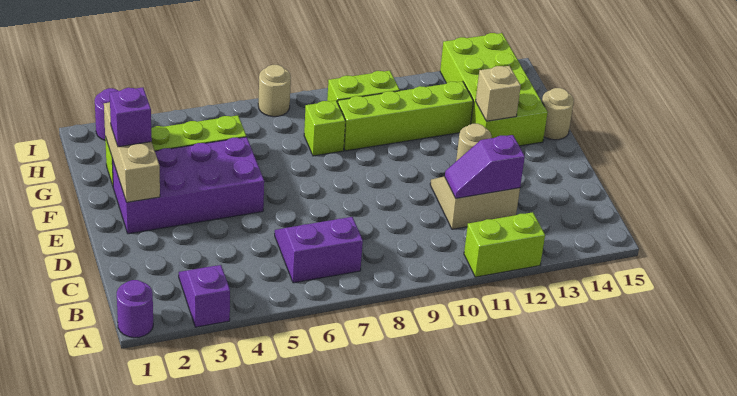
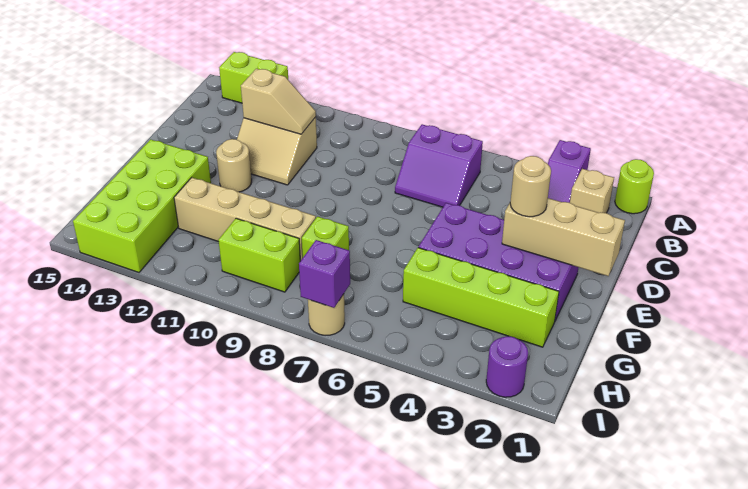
purple 1x1 round brick [117,280,153,338] -> lime 1x1 round brick [615,159,654,214]
lime 1x2 brick [464,212,545,277] -> lime 1x2 brick moved to [219,52,288,103]
purple 1x2 slope [444,135,525,198] -> tan 1x2 slope [241,69,316,134]
tan 1x3 brick [104,102,160,202] -> tan 1x3 brick turned to [502,198,625,276]
purple 1x1 brick [110,87,152,147] -> purple 1x1 brick moved to [299,240,350,308]
tan 1x1 brick [476,66,521,121] -> tan 1x1 brick moved to [570,169,614,213]
tan 1x1 round brick [542,88,574,140] -> tan 1x1 round brick moved to [510,156,551,217]
lime 1x4 brick [338,81,473,151] -> tan 1x4 brick [174,178,316,261]

